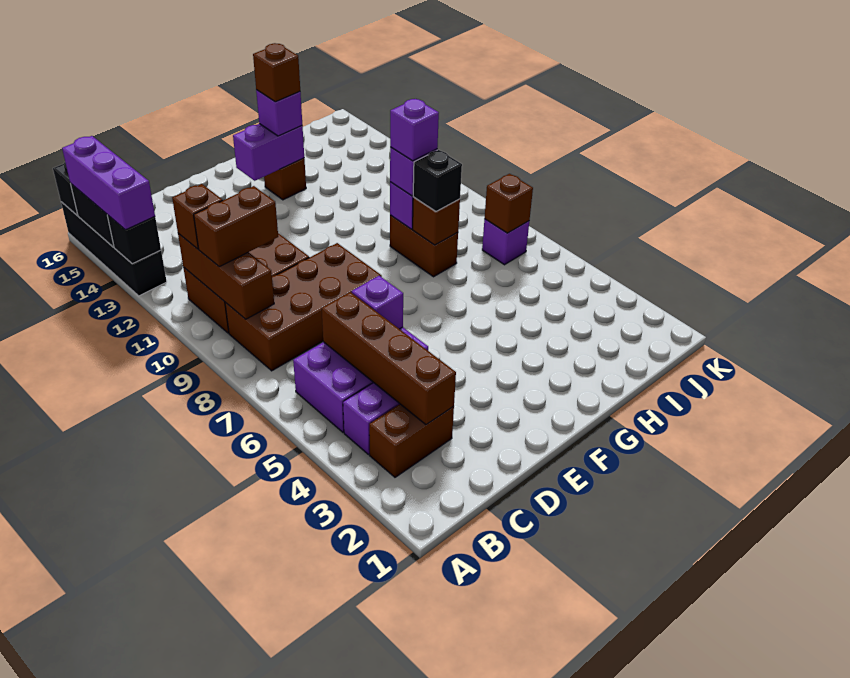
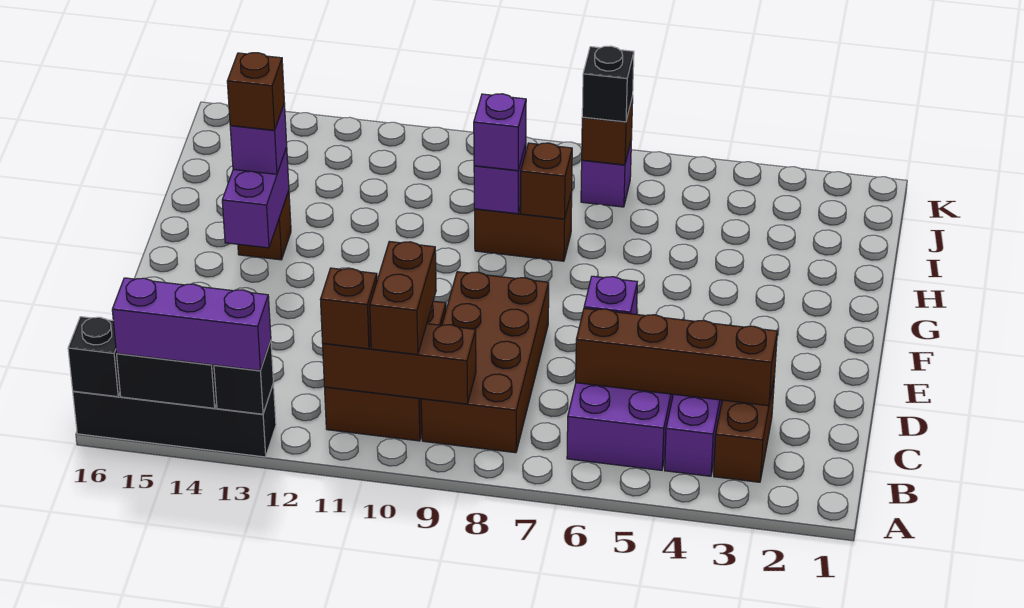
black 1x1 brick [413,150,462,212] -> black 1x1 brick moved to [582,46,634,122]
purple 1x1 brick [390,99,439,161] -> none

